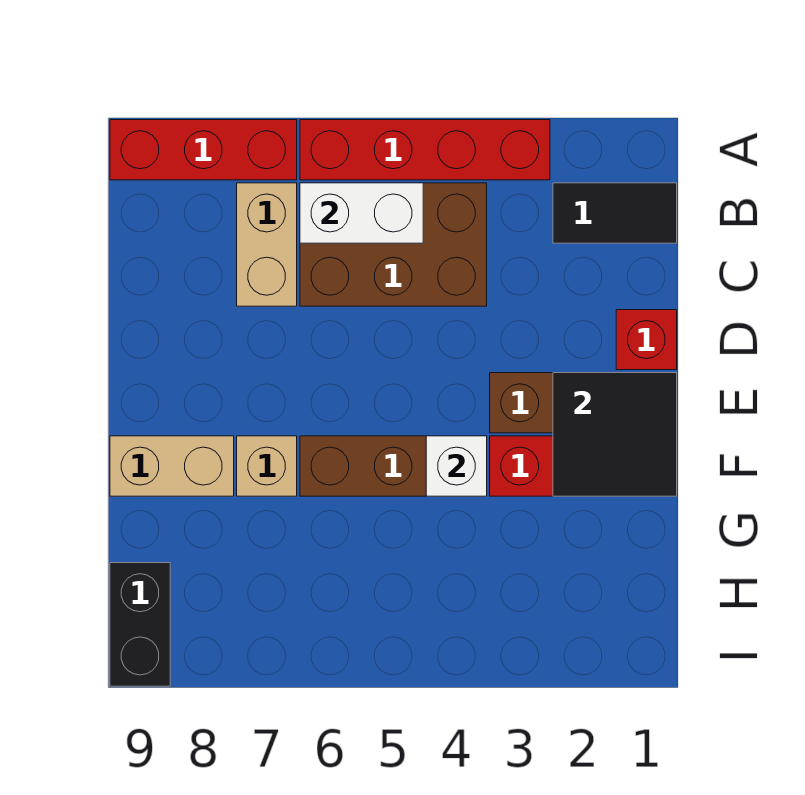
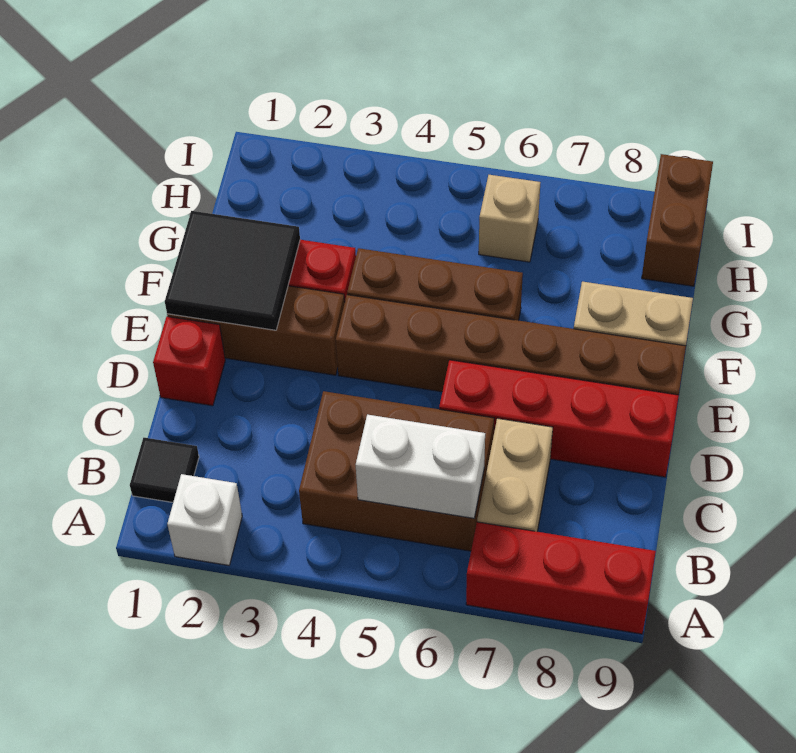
red 1x4 brick [300,120,550,180] -> red 1x4 brick moved to [439,360,679,477]
black 1x2 tile [553,183,677,243] -> black 1x1 tile [130,438,199,502]
none -> brown 1x6 brick [336,295,686,395]
white 1x1 brick [426,436,487,496] -> white 1x1 brick moved to [167,474,242,565]
tan 1x1 brick [237,436,297,496] -> tan 1x1 brick moved to [479,175,540,262]
black 1x2 brick [110,563,170,686] -> brown 1x2 brick [642,154,713,286]

